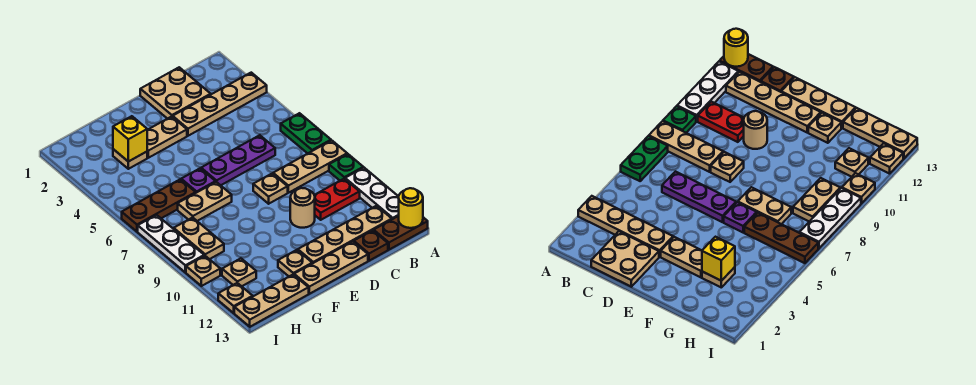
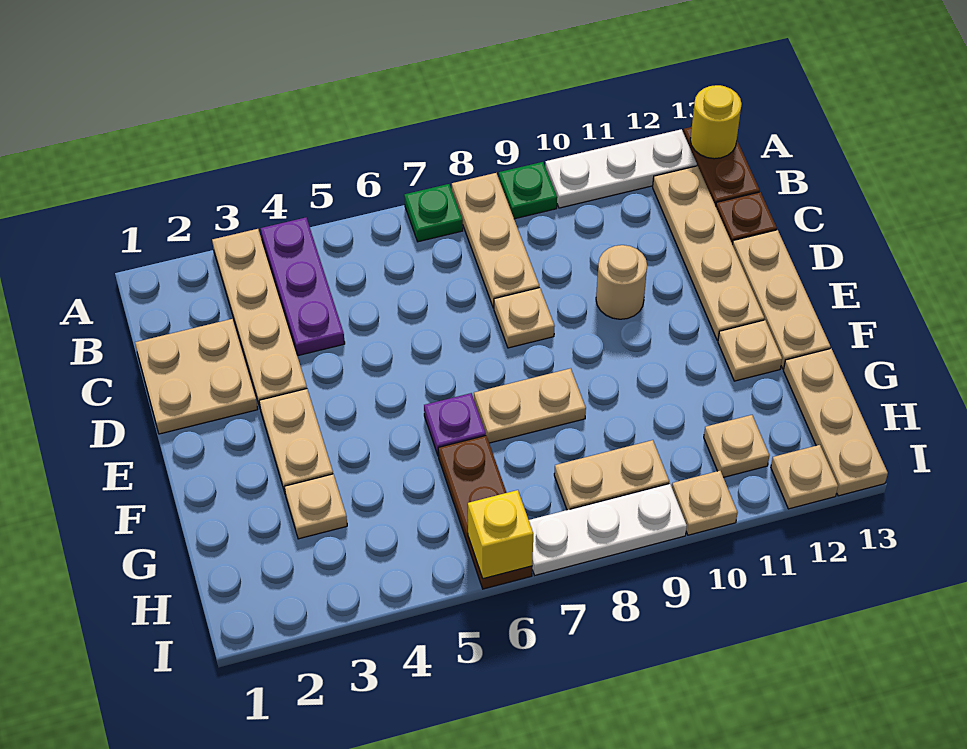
green 1x2 plate [281,113,331,153] -> green 1x1 plate [404,184,463,242]
red 1x2 plate [314,179,360,220] -> none
purple 1x3 plate [201,135,275,185] -> purple 1x3 plate moved to [261,218,345,356]
tan 1x2 plate [178,182,232,221] -> tan 1x2 plate turned to [474,368,586,443]
yellow 1x1 brick [113,116,147,162] -> yellow 1x1 brick moved to [468,490,533,579]

